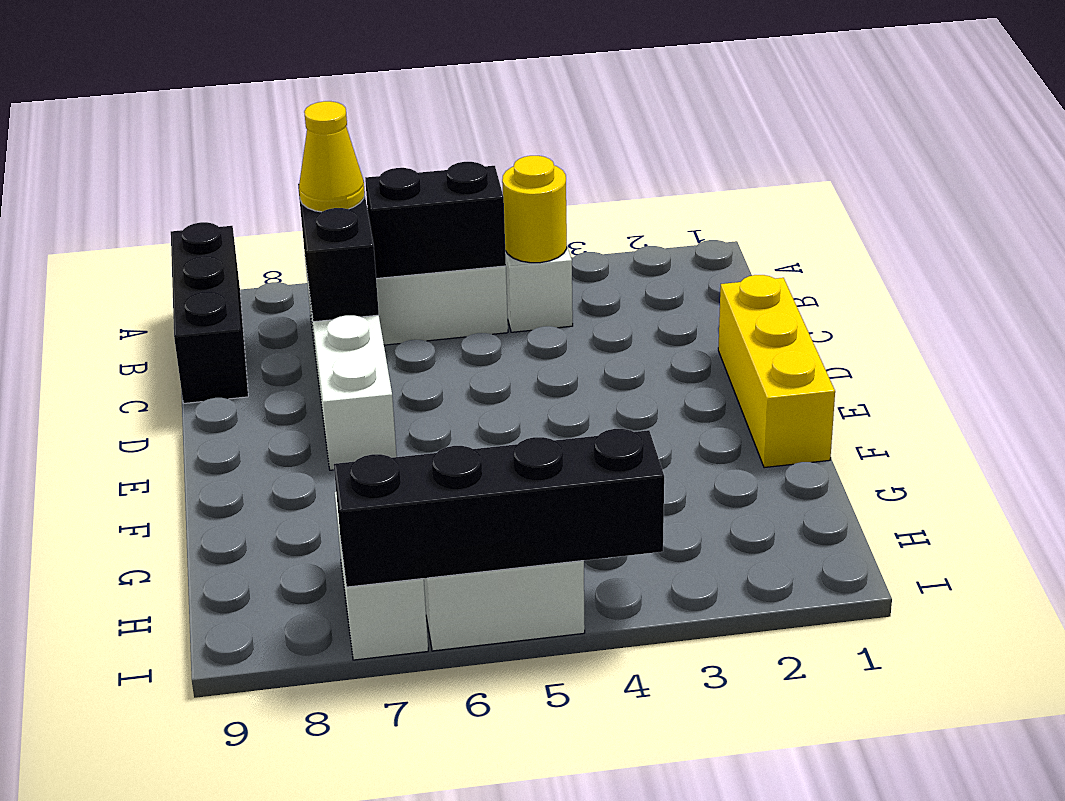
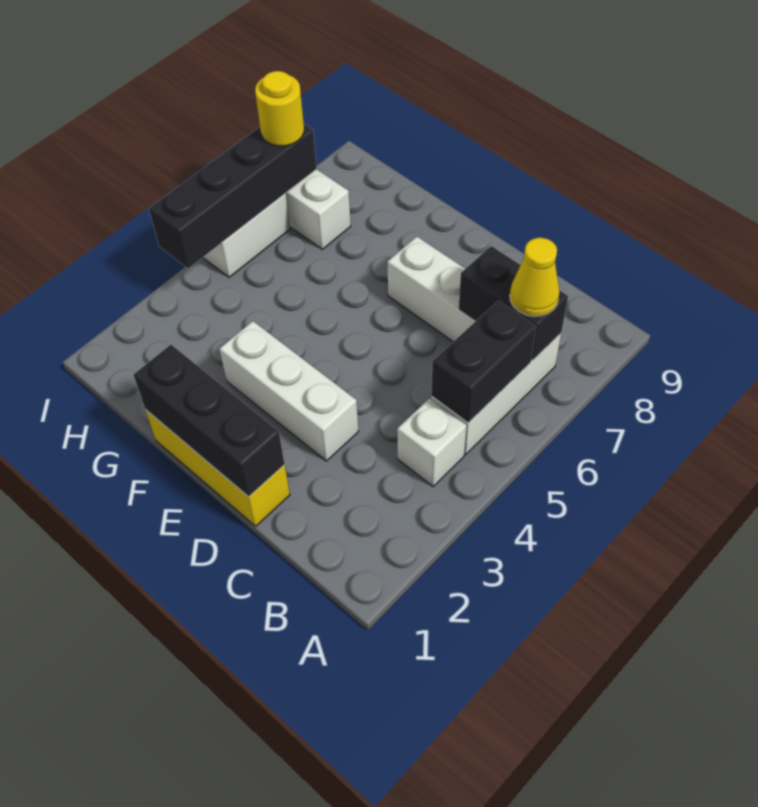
black 1x3 brick [171,222,248,403] -> black 1x3 brick moved to [133,345,285,497]
yellow 1x1 round brick [502,156,567,263] -> yellow 1x1 round brick moved to [255,71,304,146]
none -> white 1x3 brick [220,321,358,461]

